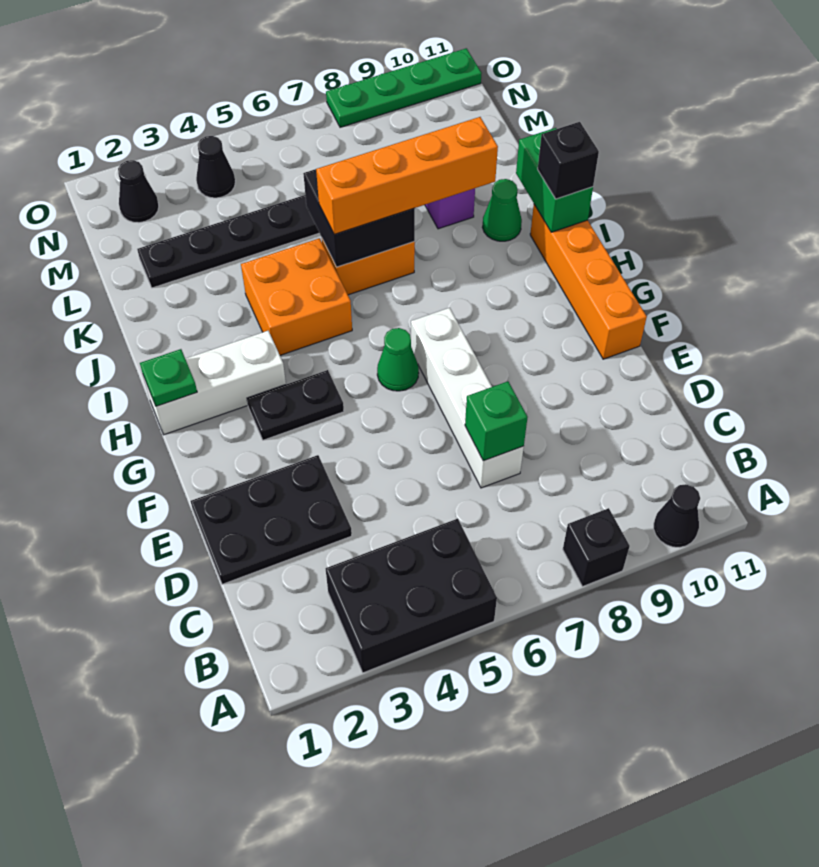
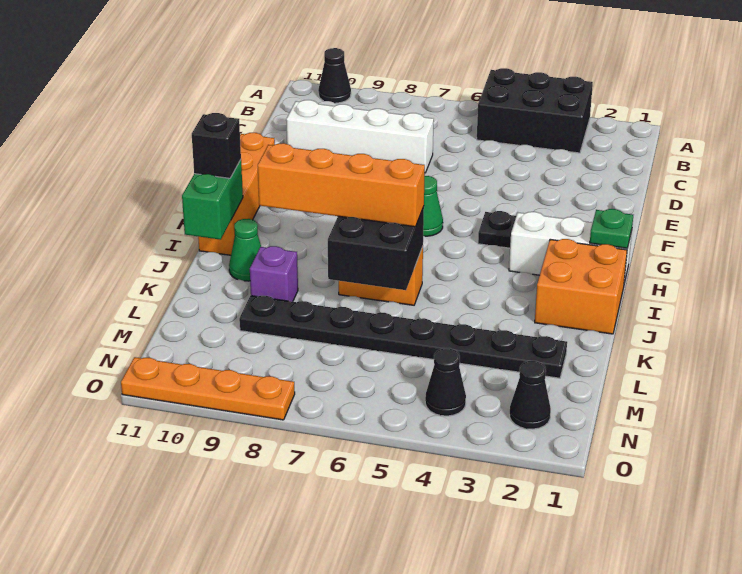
black 1x1 brick [563,508,630,586] -> none
black 2x3 plate [191,455,352,584] -> none
white 1x4 brick [411,308,524,488] -> white 1x4 brick turned to [286,100,434,173]
green 1x1 brick [465,381,528,461] -> none
orange 2x2 brick [241,238,352,355] -> orange 2x2 brick moved to [535,239,627,334]
green 1x4 plate [326,48,482,127] -> orange 1x4 plate [121,357,295,420]

